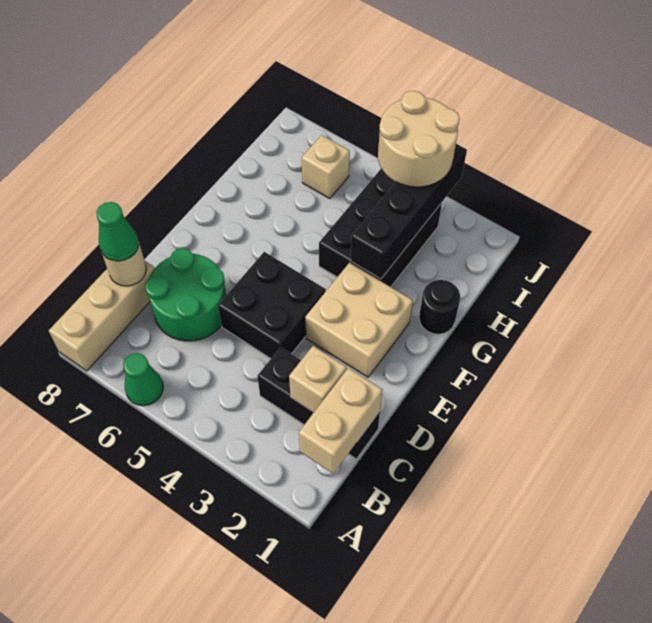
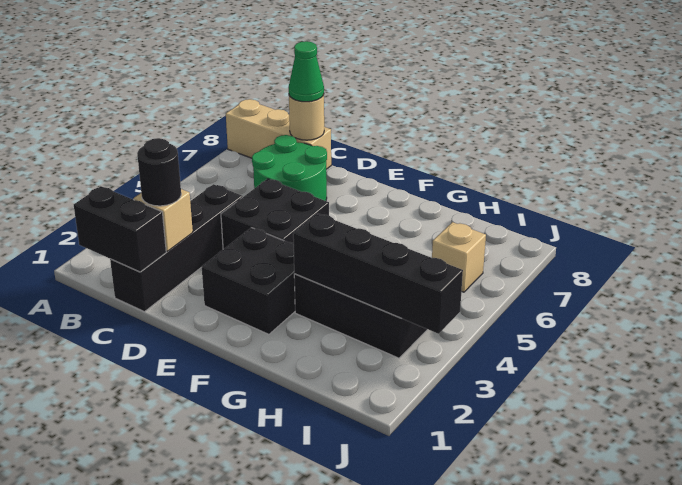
green 1x1 cone [123,353,163,406] -> none
tan 1x2 brick [299,368,383,473] -> black 1x2 brick [74,186,166,272]
black 1x3 brick [257,347,380,459] -> black 1x4 brick [110,184,243,312]
tan 2x2 brick [305,263,413,377] -> black 2x2 brick [202,228,295,334]
black 1x1 round brick [419,280,460,334] -> black 1x1 round brick moved to [137,138,181,206]
tan 2x2 round brick [378,91,460,187] -> none

